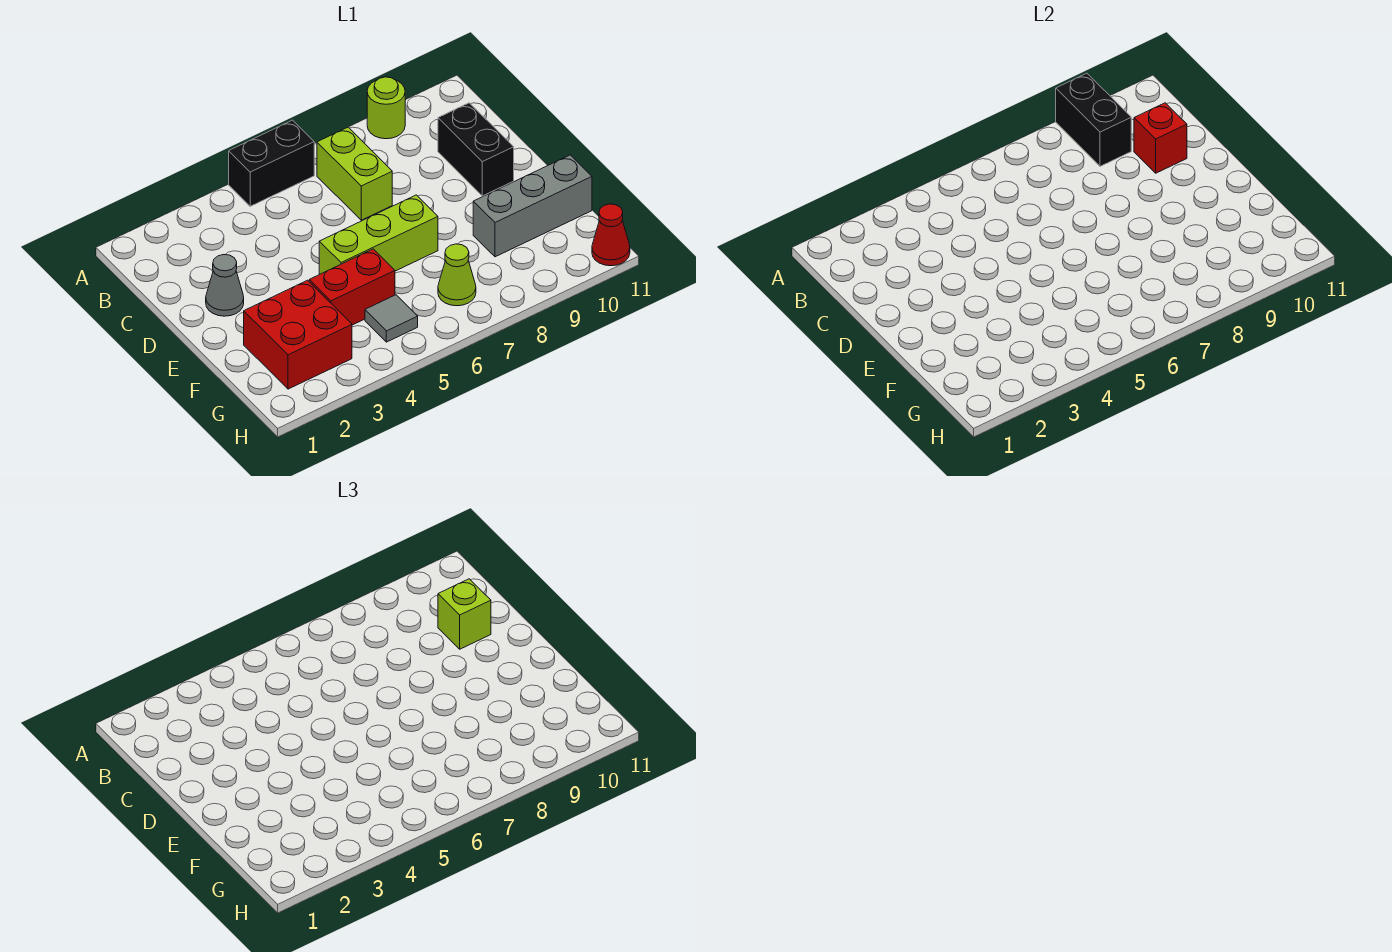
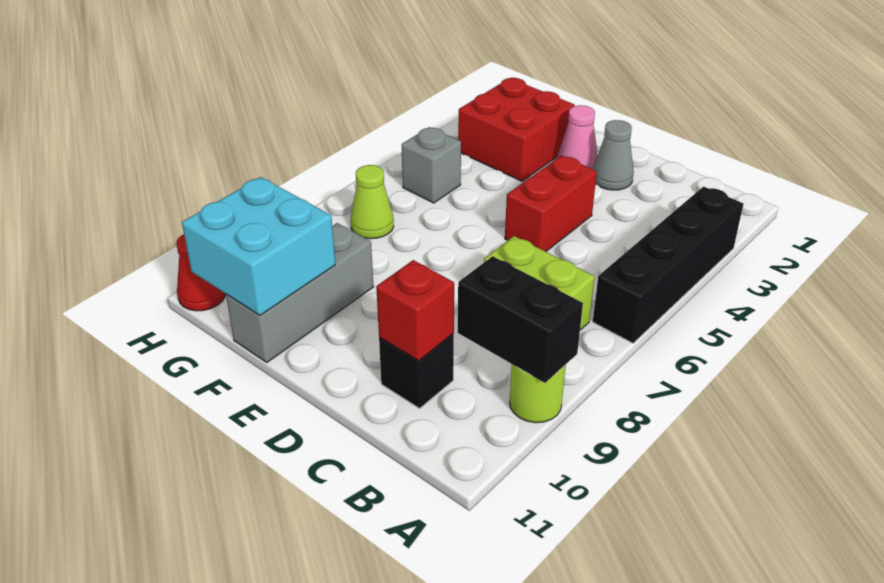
black 1x2 brick [229,120,314,206] -> black 1x4 brick [593,187,743,343]
black 1x2 brick [438,103,514,196] -> black 1x1 brick [379,334,454,408]
lime 1x1 brick [438,579,491,649] -> none
none -> pink 1x1 cone [558,105,598,169]
lime 1x3 brick [319,195,438,274] -> none
red 1x2 brick [309,249,395,325] -> red 1x2 brick moved to [505,156,597,252]
none -> cyan 2x2 brick [182,177,335,315]
grey 1x1 tile [365,295,418,342] -> grey 1x1 brick [402,127,461,203]

